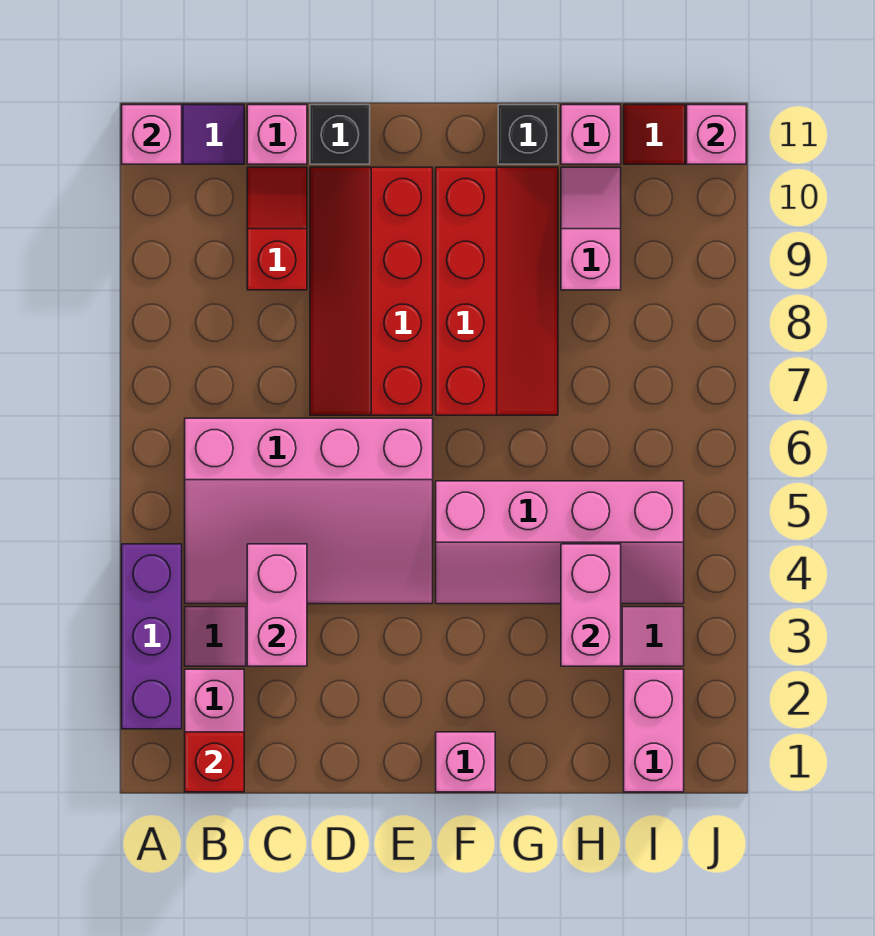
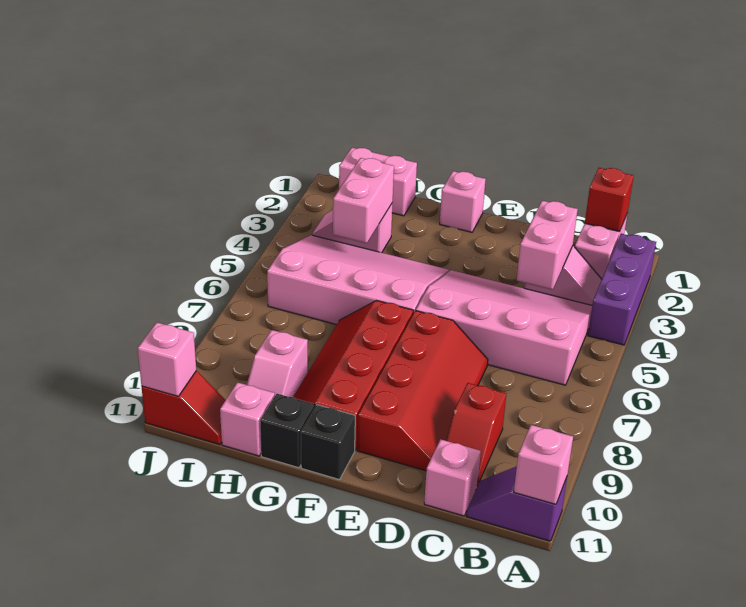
black 1x1 brick [310,105,370,164] -> black 1x1 brick moved to [301,405,355,480]
pink 2x4 slope [436,481,684,604] -> pink 3x4 slope [267,235,449,325]
pink 1x2 brick [624,669,684,792] -> pink 1x2 brick turned to [339,148,417,216]

